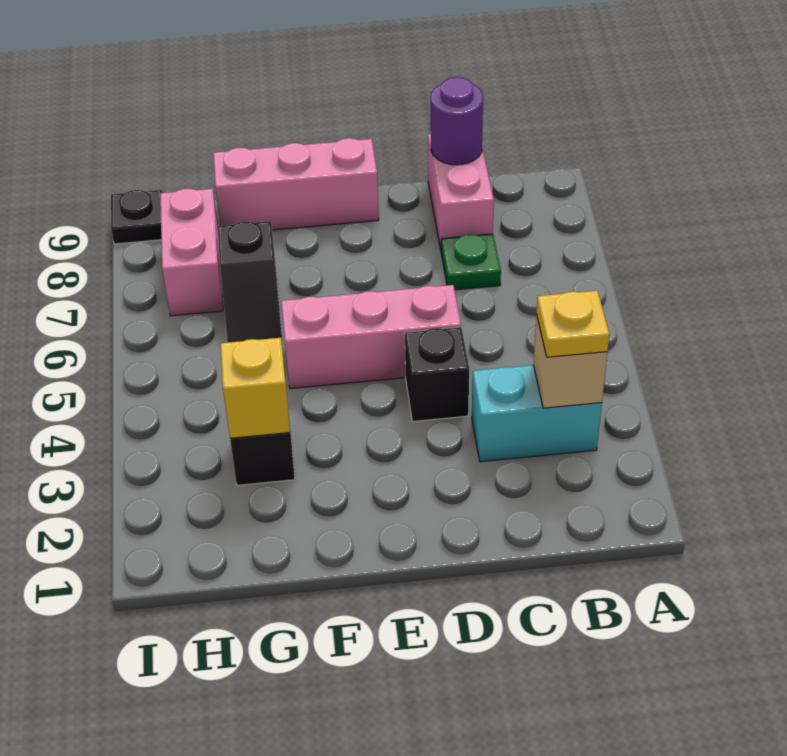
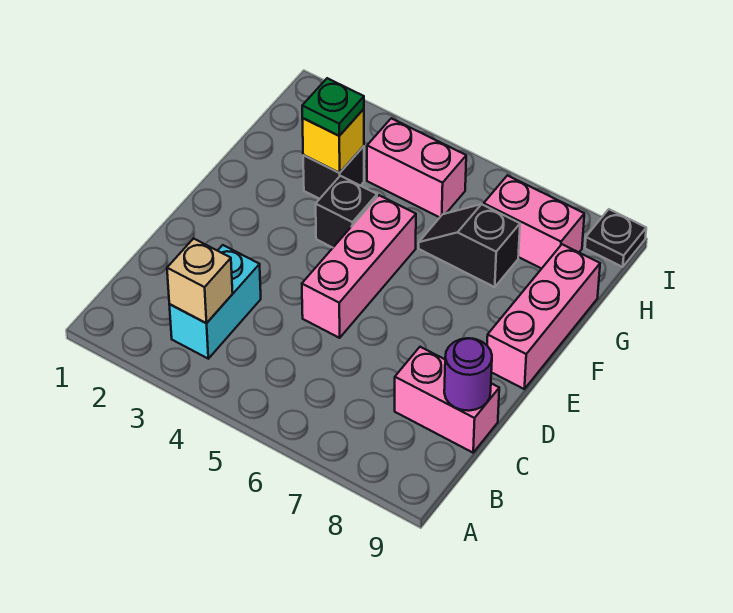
yellow 1x1 plate [537,291,609,357] -> none
green 1x1 plate [441,234,501,290] -> green 1x1 plate moved to [302,78,364,136]
black 1x1 brick [405,327,469,421] -> black 1x1 brick moved to [316,176,377,248]
none -> pink 1x2 brick [367,118,466,217]

